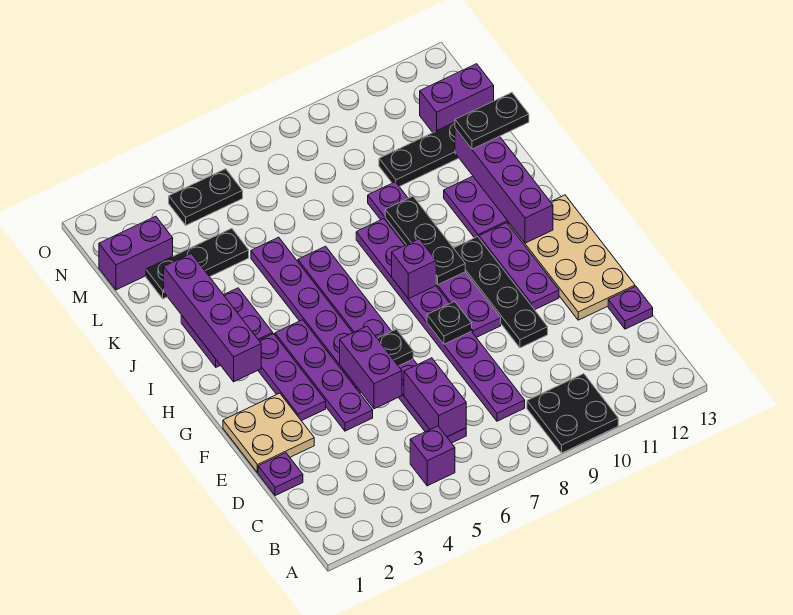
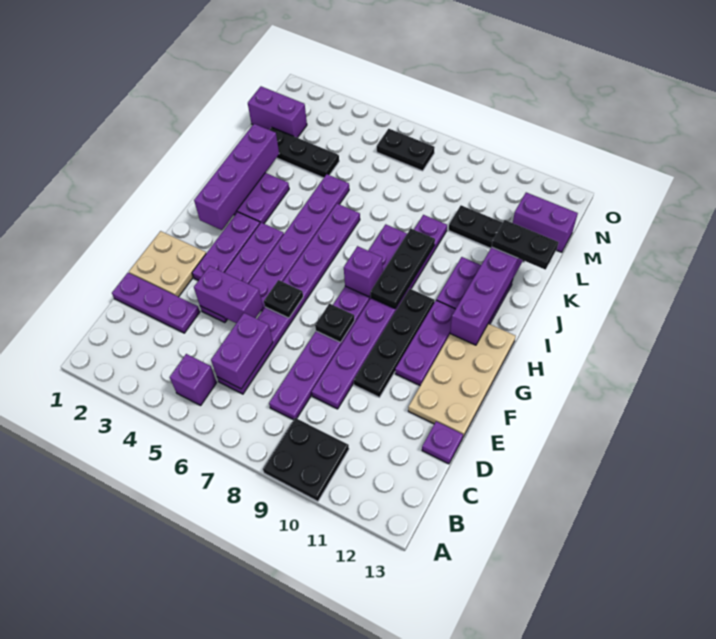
purple 1x1 plate [258,453,303,496] -> purple 1x3 plate [112,273,200,333]
purple 1x2 brick [340,326,402,409] -> purple 1x2 brick turned to [194,266,263,323]
purple 1x6 plate [368,182,501,337] -> purple 1x8 plate [312,215,447,409]
black 1x2 plate [169,169,243,225] -> black 1x2 plate moved to [377,129,435,171]

